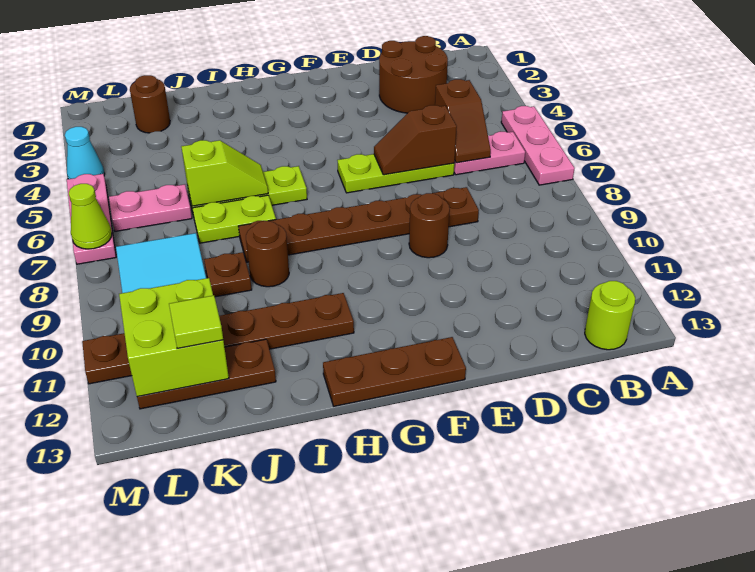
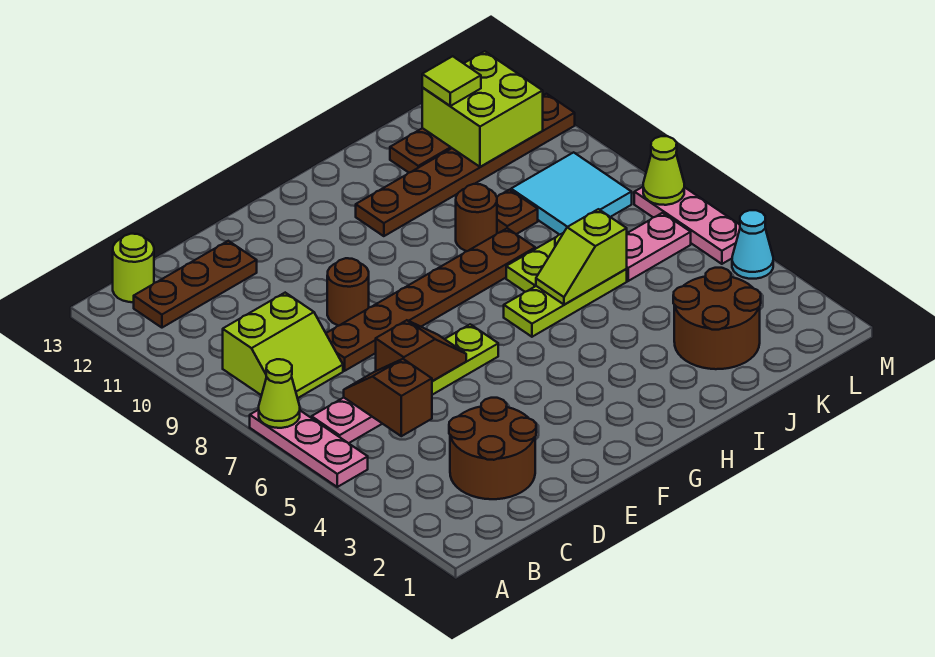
none -> lime 1x1 cone [259,359,300,428]
none -> lime 2x2 slope [223,293,343,398]
brown 1x3 plate [323,337,466,406] -> brown 1x3 plate moved to [134,241,257,328]
brown 1x1 round brick [130,75,170,133] -> brown 2x2 round brick [673,268,761,369]

